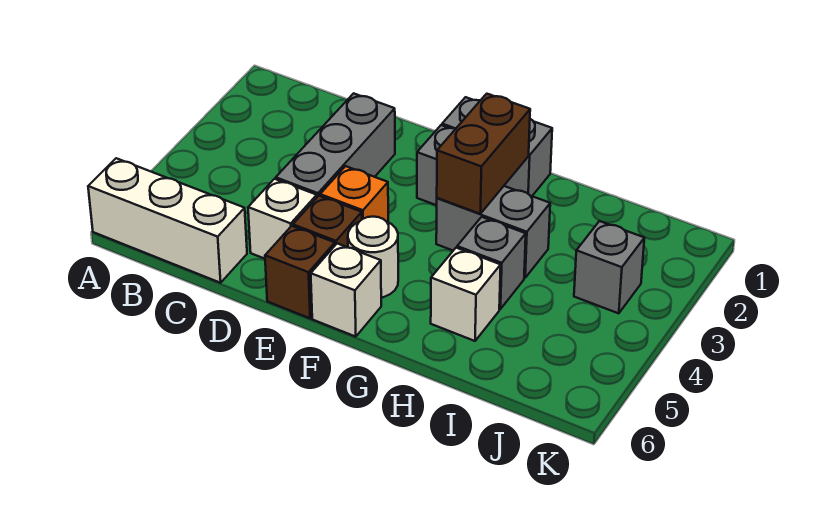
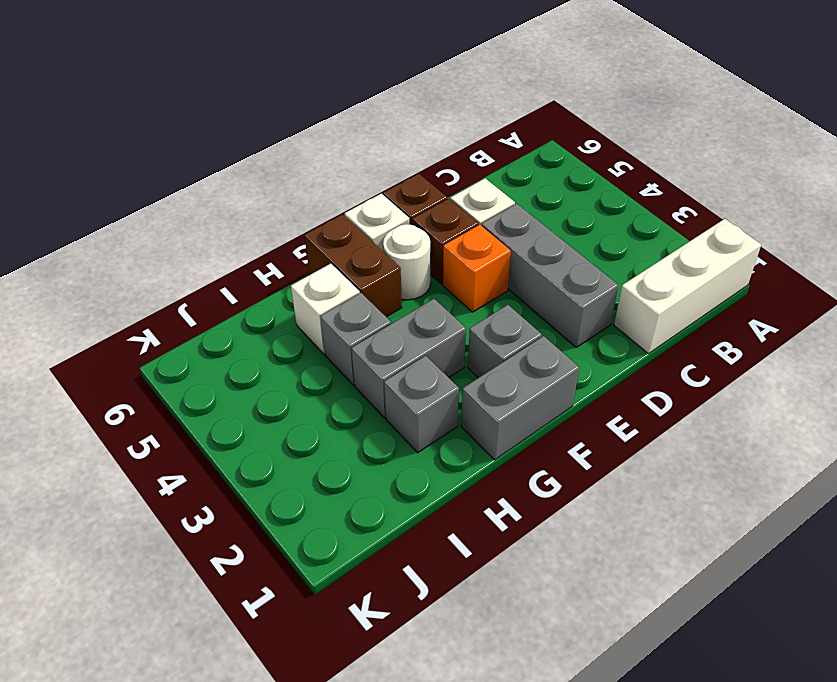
white 1x3 brick [88,158,247,283] -> white 1x3 brick moved to [614,219,761,354]
brown 1x2 brick [437,94,530,214] -> brown 1x2 brick moved to [304,214,402,317]
grey 1x1 brick [574,221,644,313] -> grey 1x1 brick moved to [384,356,459,453]

